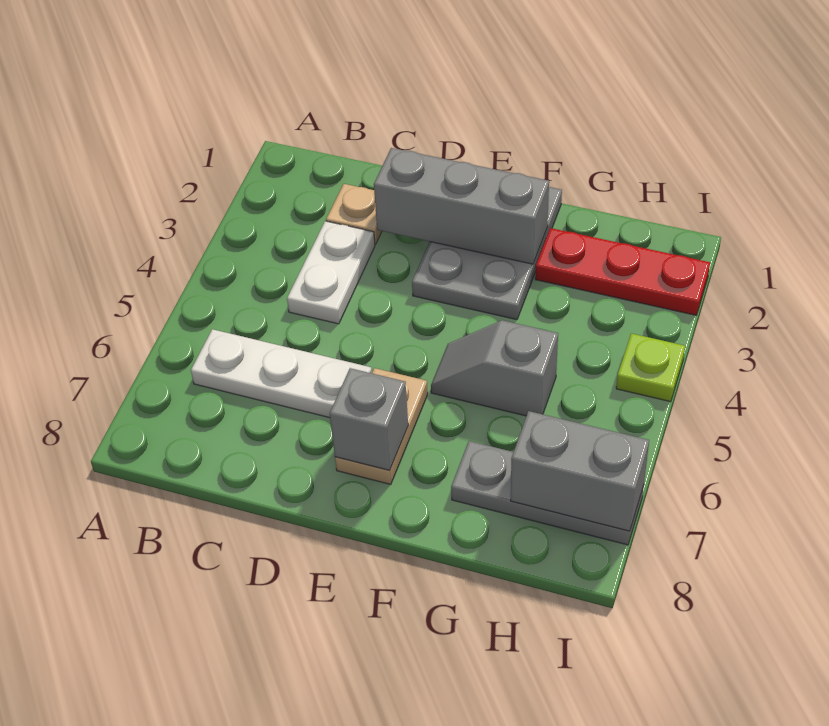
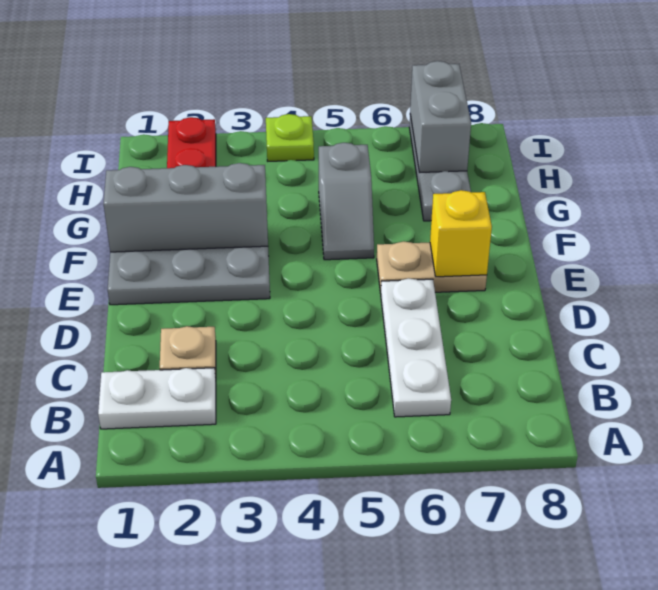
white 1x2 plate [287,221,375,324] -> white 1x2 plate moved to [98,368,216,429]
grey 1x3 brick [374,148,549,264] -> grey 1x3 brick turned to [103,163,268,252]
grey 1x1 brick [330,368,408,470] -> yellow 1x1 brick [430,190,492,277]

